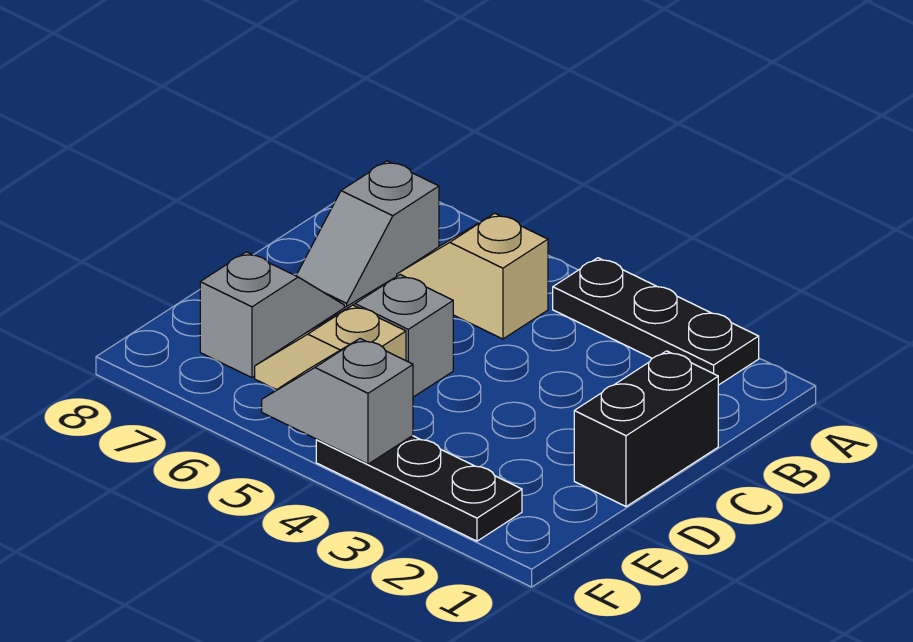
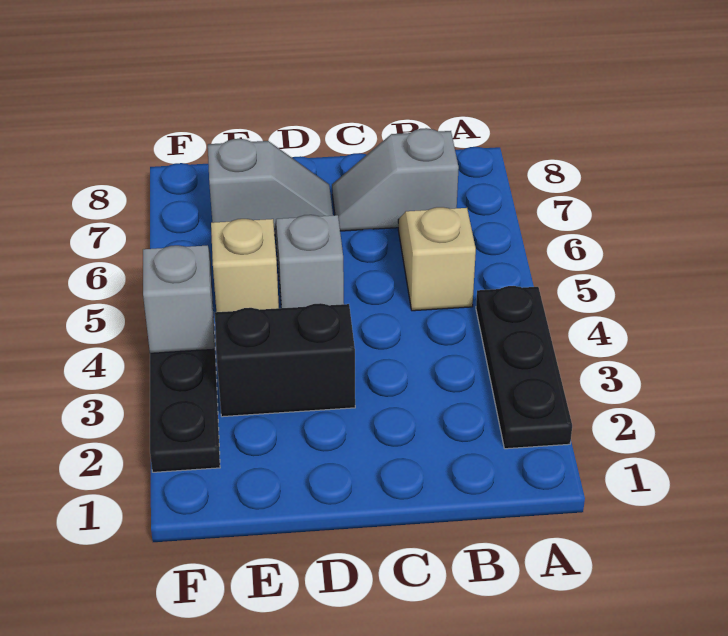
black 1x2 brick [574,351,718,507] -> black 1x2 brick moved to [215,303,355,417]

